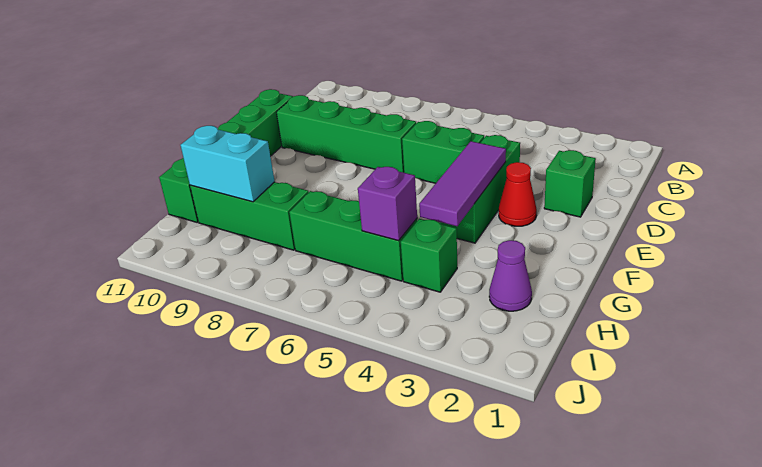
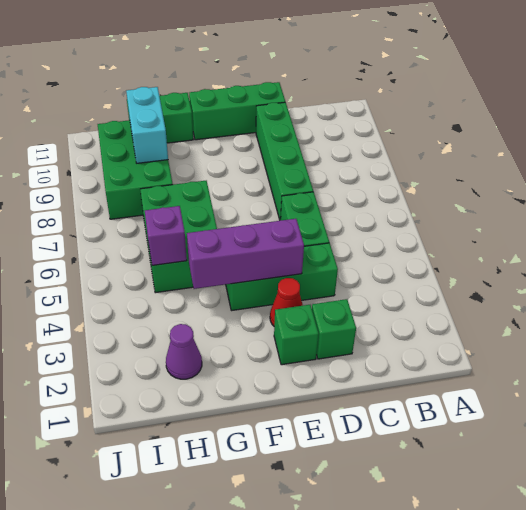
purple 1x3 tile [419,141,506,226] -> purple 1x3 brick [187,219,304,289]
green 1x1 brick [401,219,457,292] -> green 1x1 brick moved to [274,305,319,365]
green 1x3 brick [289,191,417,281] -> green 2x3 brick [140,181,217,293]
green 1x3 brick [190,182,309,250] -> green 2x3 brick [98,120,173,219]

